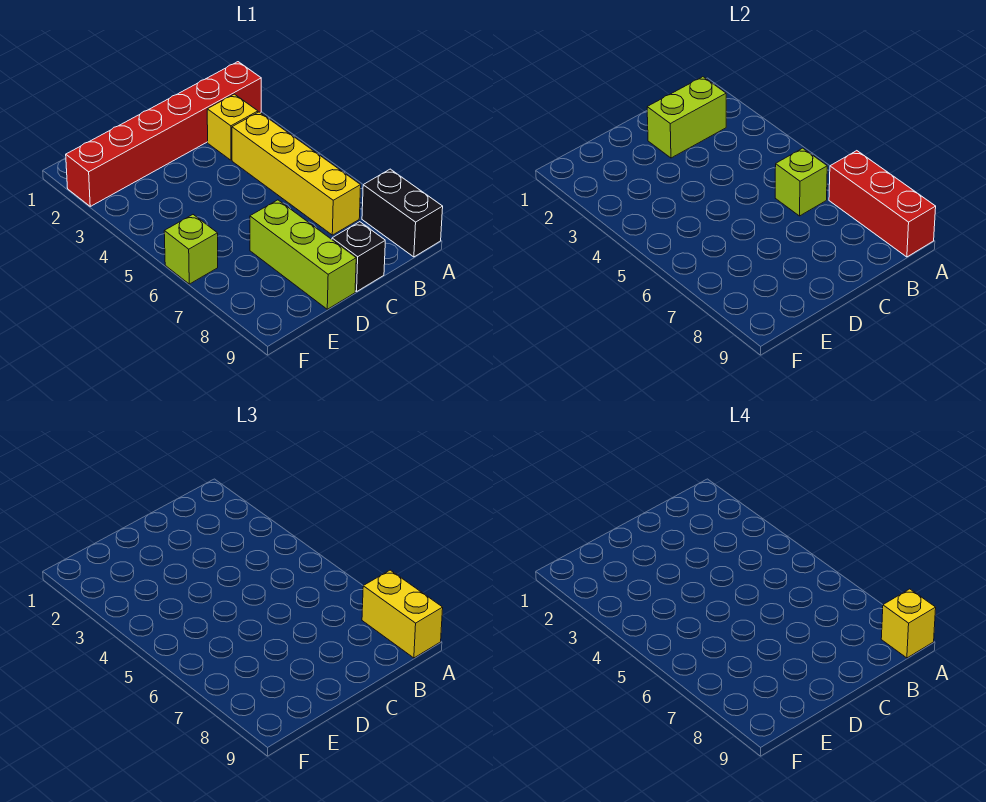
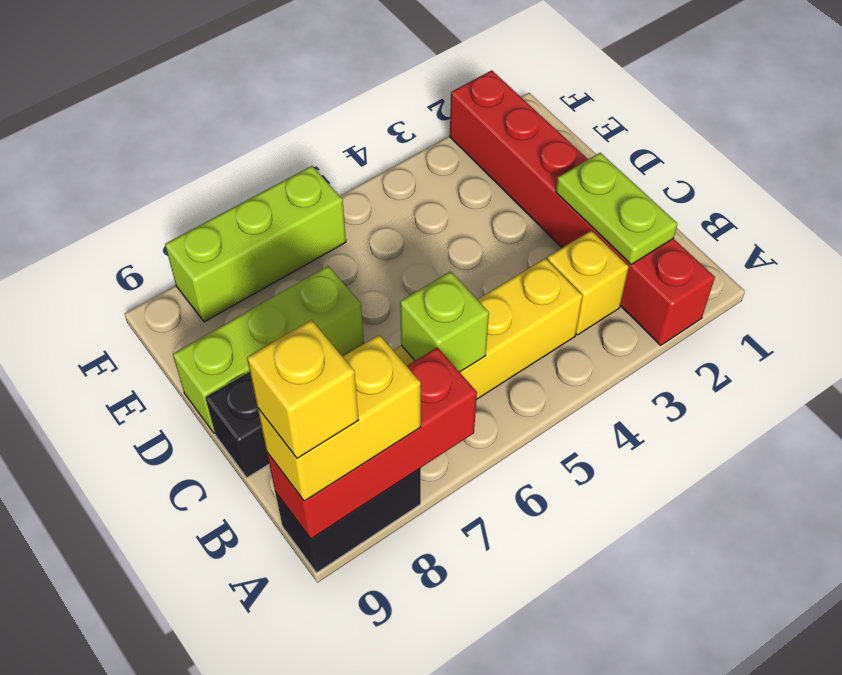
lime 1x2 brick [647,77,726,158] -> lime 1x2 plate [556,153,677,264]
lime 1x1 brick [164,215,218,284] -> lime 1x3 brick [165,166,346,322]

